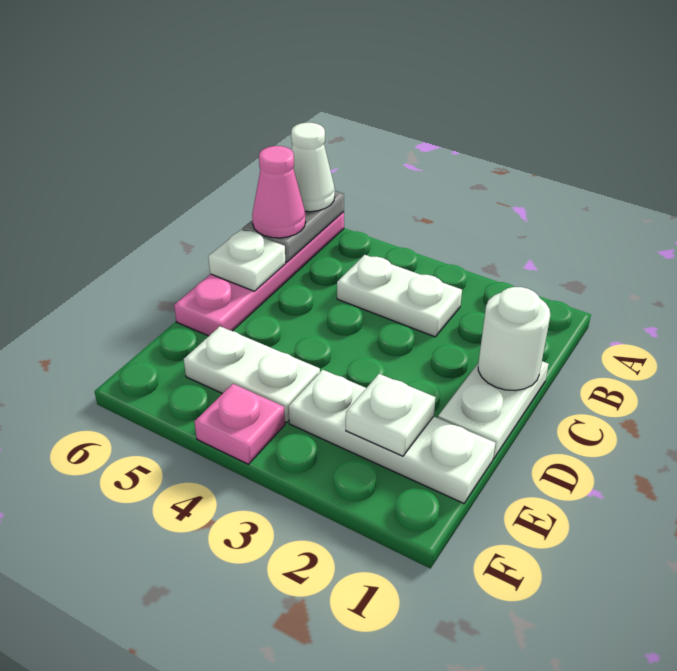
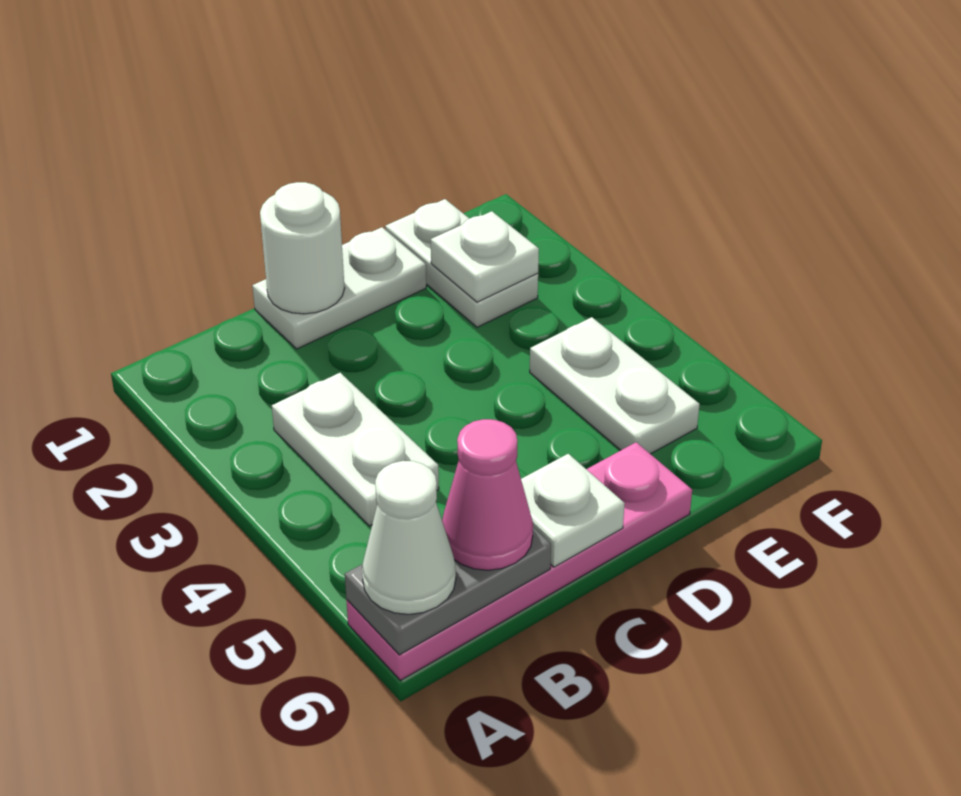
white 1x3 plate [289,370,495,503] -> white 1x2 plate [385,199,538,327]
pink 1x1 plate [194,384,285,464] -> none

